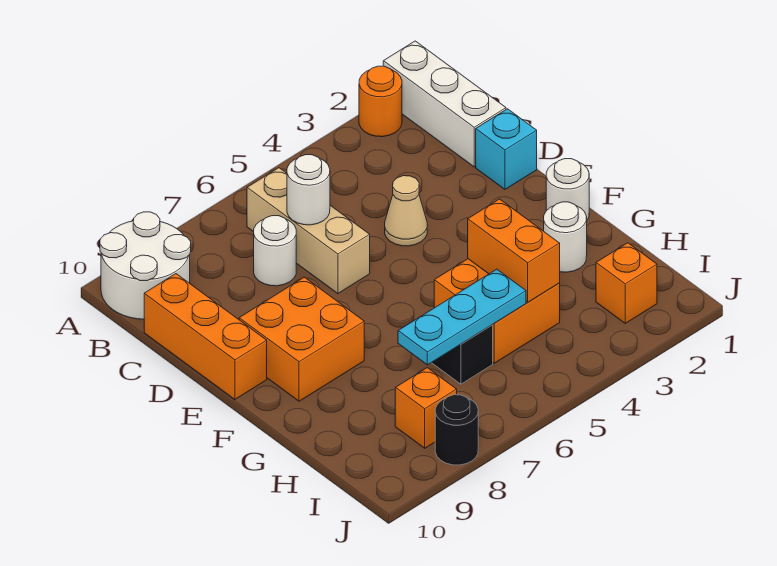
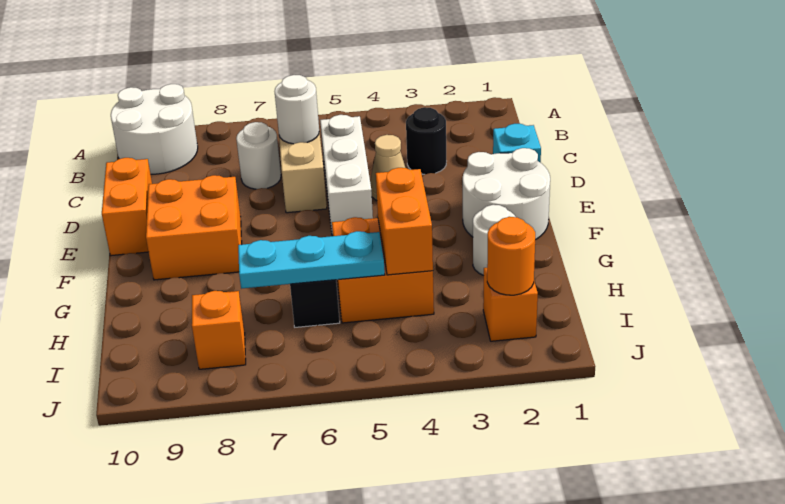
white 1x3 brick [383,41,506,167] -> white 1x3 brick moved to [320,115,373,235]
orange 1x1 round brick [359,66,402,137] -> orange 1x1 round brick moved to [487,217,535,295]
orange 1x3 brick [144,274,267,399] -> orange 1x2 brick [102,158,152,256]
white 1x1 round brick [546,159,589,220] -> white 2x2 round brick [463,148,550,240]
black 1x1 round brick [435,395,478,465] -> black 1x1 round brick moved to [406,107,446,174]

